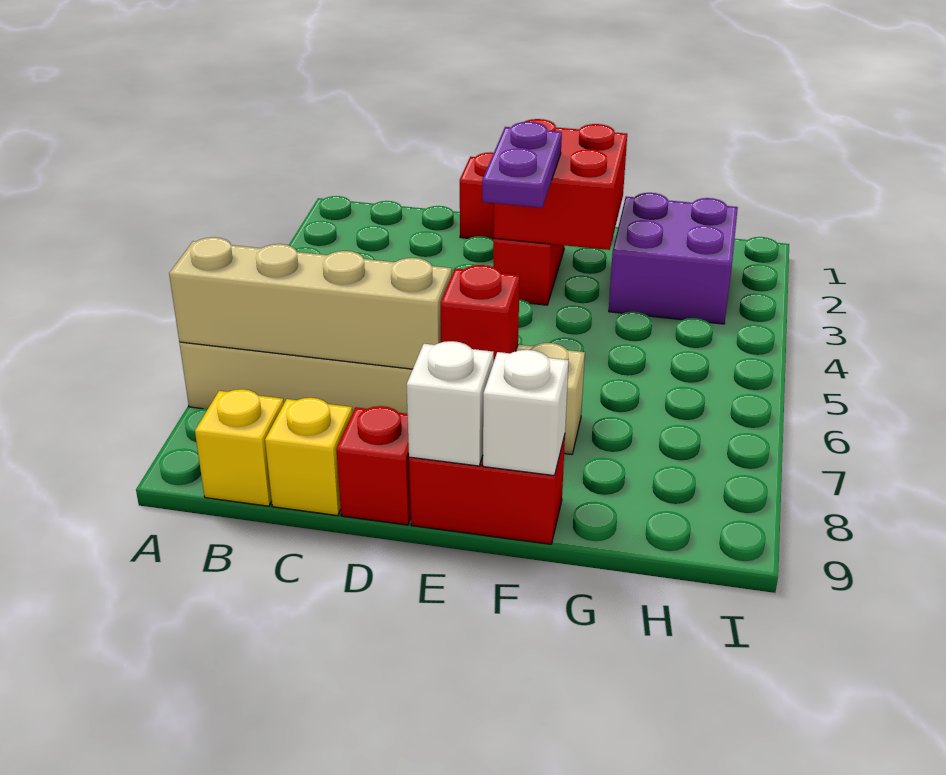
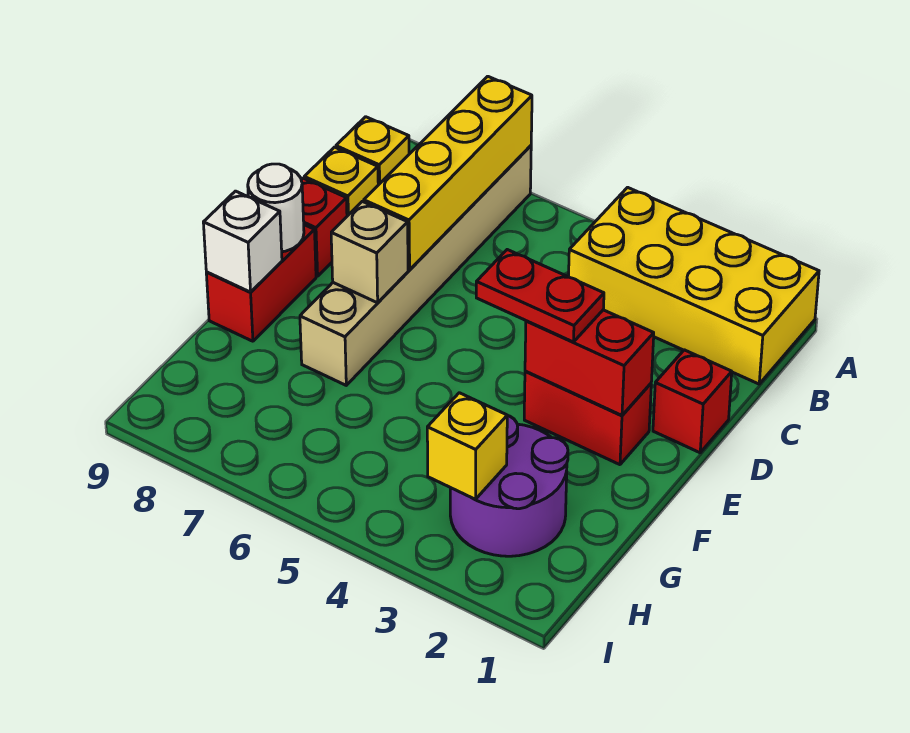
none -> yellow 2x4 brick [569,187,819,384]
tan 1x4 brick [169,237,452,369] -> yellow 1x4 brick [364,76,532,270]
red 2x2 brick [493,119,627,250] -> red 1x2 brick [525,310,654,415]
purple 1x2 plate [482,122,562,208] -> red 1x2 plate [476,250,604,342]
red 1x1 brick [441,265,520,360] -> tan 1x1 brick [331,201,408,303]
white 1x1 brick [406,341,494,466] -> white 1x1 round brick [248,164,304,252]
purple 2x2 brick [609,193,738,324] -> purple 2x2 round brick [450,415,568,556]
none -> yellow 1x1 brick [427,393,507,499]

